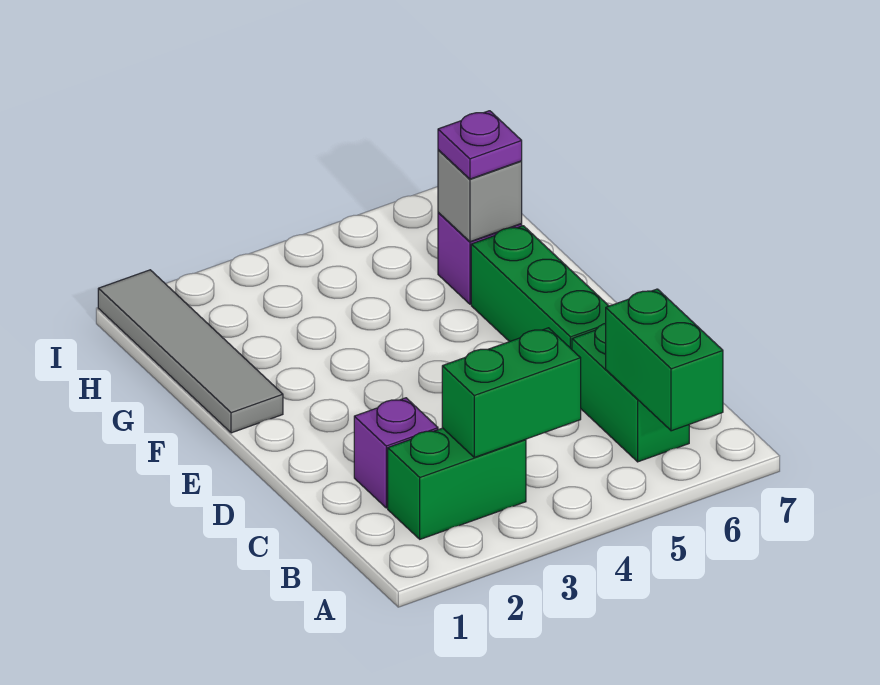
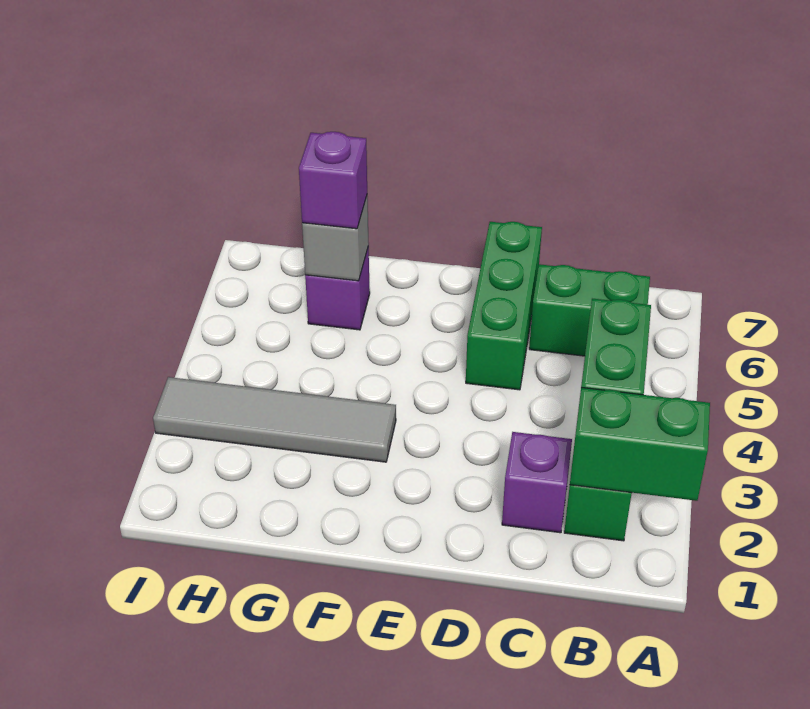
green 1x2 brick [606,289,723,431] -> green 1x2 brick moved to [570,387,710,501]
green 1x3 brick [471,226,608,349] -> green 1x3 brick turned to [466,222,542,390]
grey 1x4 tile [98,270,283,433] -> grey 1x4 tile moved to [153,377,396,462]
purple 1x1 plate [438,111,522,179] -> purple 1x1 brick [299,132,367,229]

